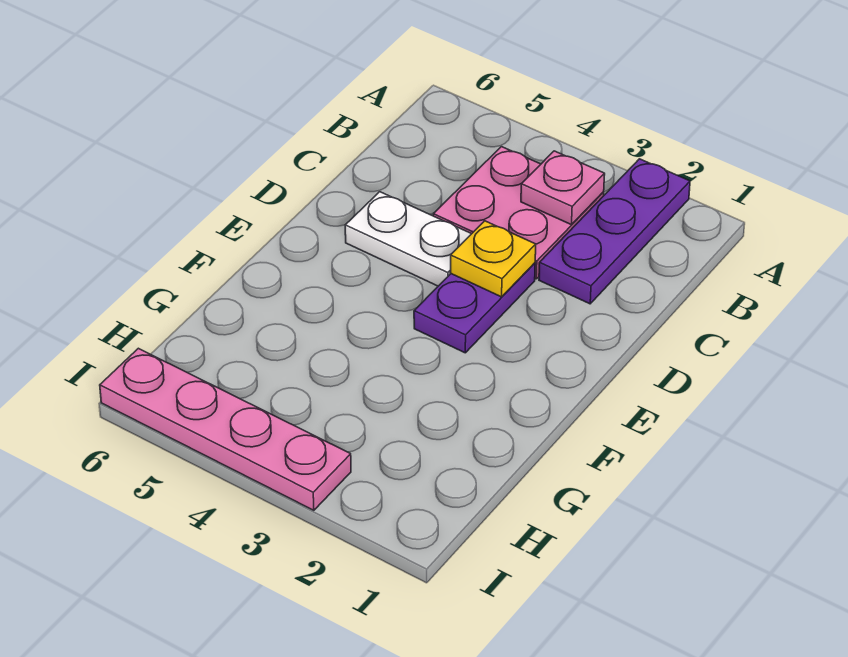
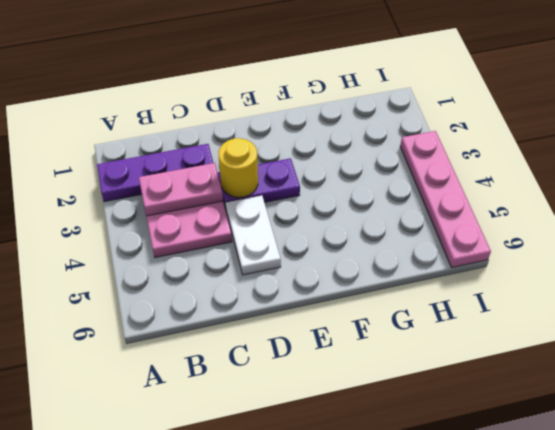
pink 1x1 plate [521,151,605,225] -> pink 1x2 plate [139,163,223,216]
yellow 1x1 plate [450,221,536,297] -> yellow 1x1 round brick [219,138,258,198]

